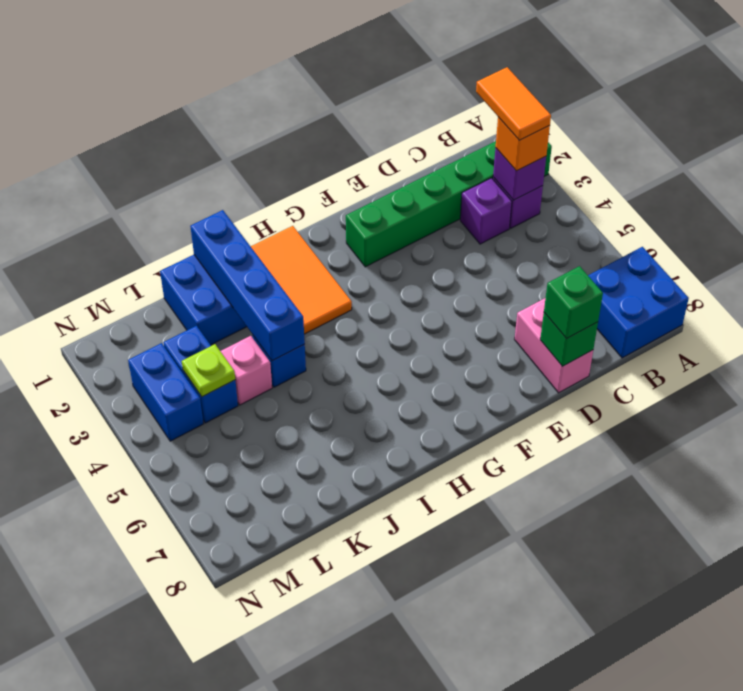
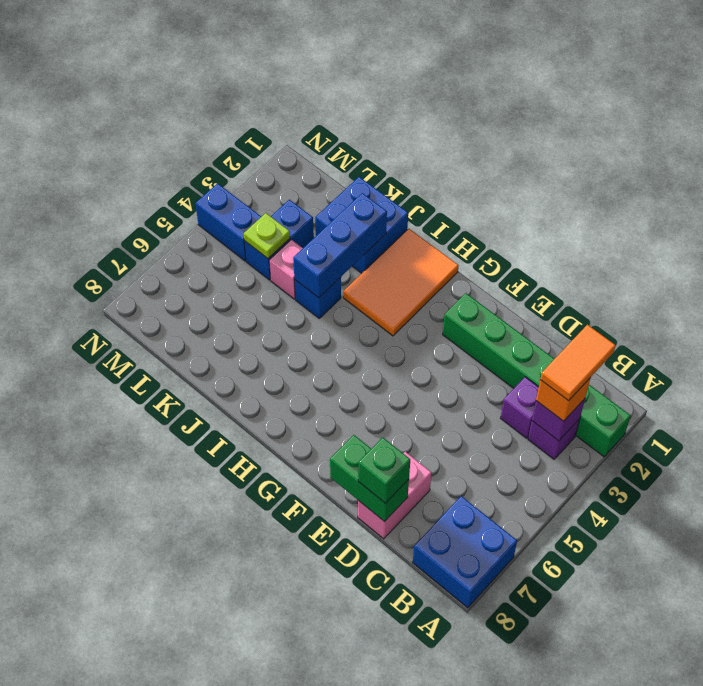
green 1x1 brick [540,313,598,366] -> green 1x2 brick [330,435,409,522]
blue 1x4 brick [190,210,305,361] -> blue 1x3 brick [293,193,387,298]
blue 1x2 brick [128,343,204,441] -> blue 1x2 brick turned to [195,183,261,261]

